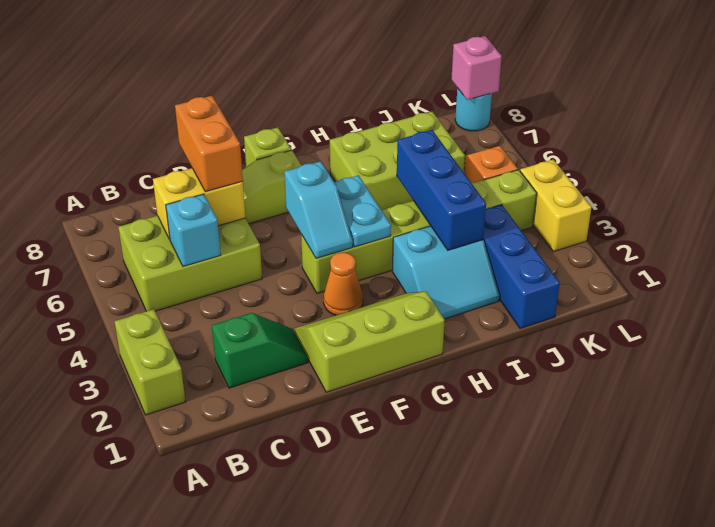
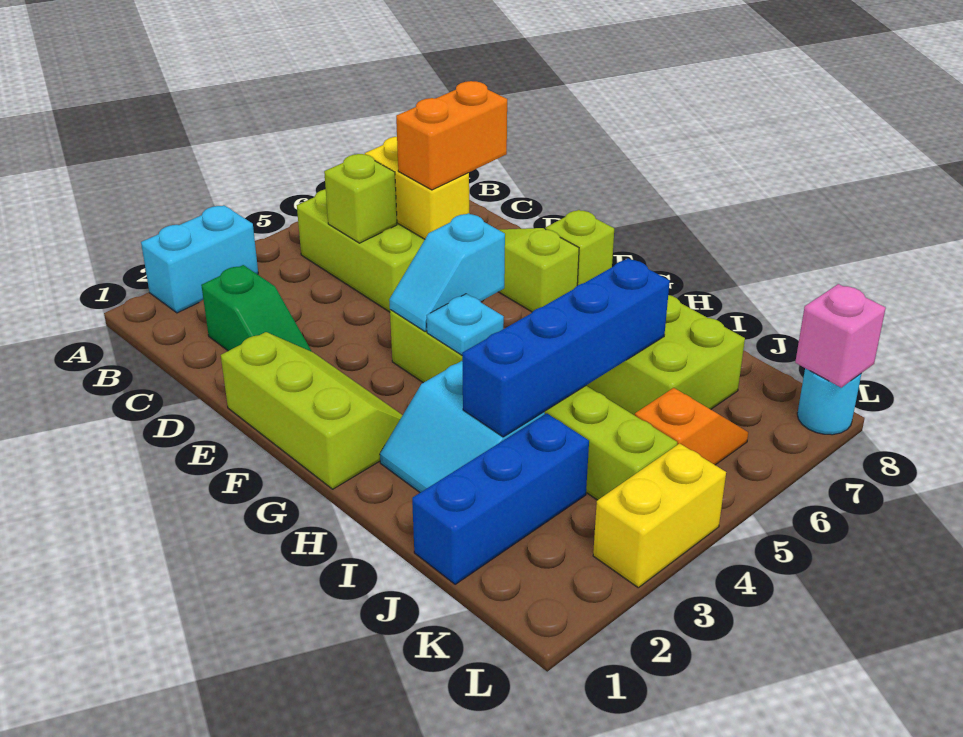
lime 1x2 brick [114,309,185,415] -> cyan 1x2 brick [141,205,258,313]
cyan 1x1 brick [166,194,221,267] -> lime 1x1 brick [324,154,397,243]
orange 1x1 cone [324,252,363,315] -> none
cyan 1x2 plate [334,175,391,247] -> cyan 1x1 plate [426,294,504,355]
blue 1x3 brick [397,130,486,250] -> blue 1x4 brick [462,258,670,437]

